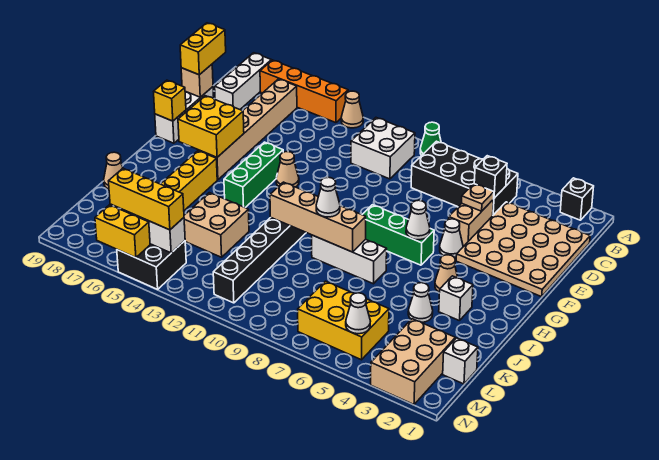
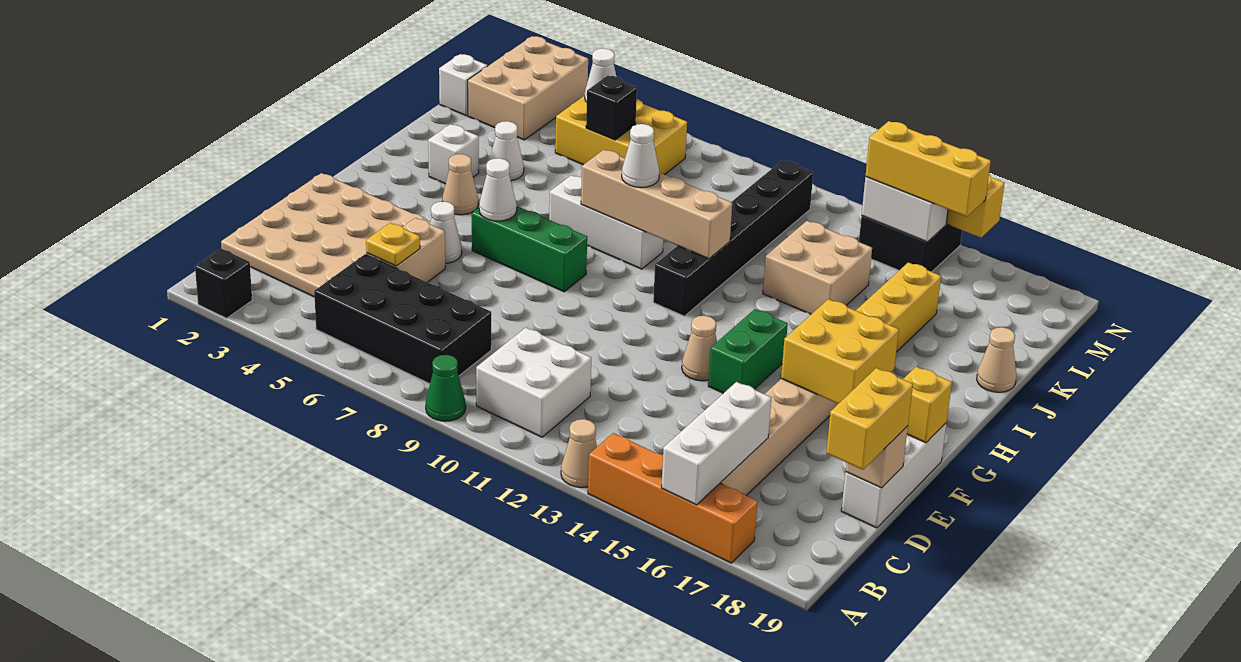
white 1x3 brick [215,53,271,109] -> white 1x3 brick moved to [661,382,771,505]
black 1x1 brick [474,156,507,198] -> black 1x1 brick moved to [586,76,637,140]
tan 1x1 plate [462,184,494,211] -> yellow 1x1 plate [366,223,420,266]
green 1x3 brick [224,142,283,208] -> green 1x2 brick [708,309,788,393]

